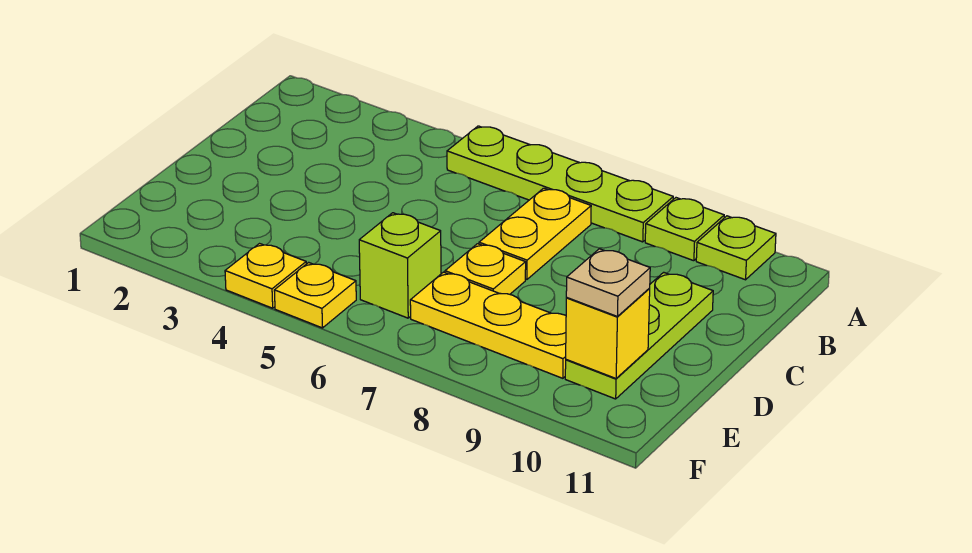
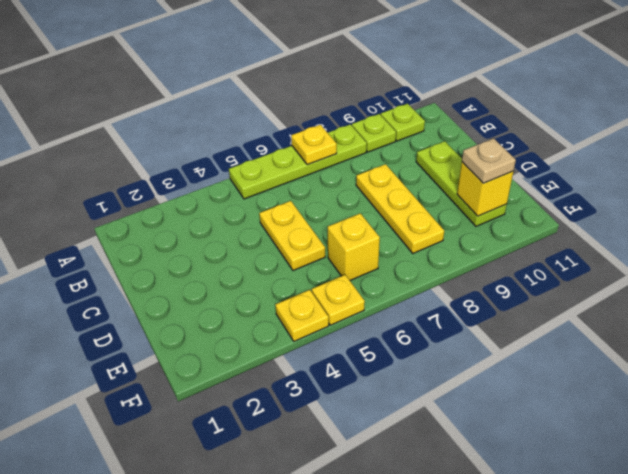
yellow 1x2 plate [479,188,591,279] -> yellow 1x2 plate moved to [259,201,325,271]
yellow 1x1 plate [445,244,526,294] -> yellow 1x1 plate moved to [291,125,337,165]
lime 1x1 brick [359,213,441,318] -> yellow 1x1 brick [328,213,380,280]
yellow 1x3 plate [410,272,566,378] -> yellow 1x3 plate turned to [356,164,444,253]

